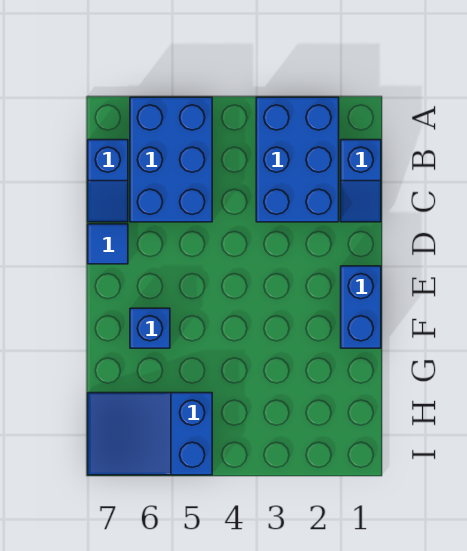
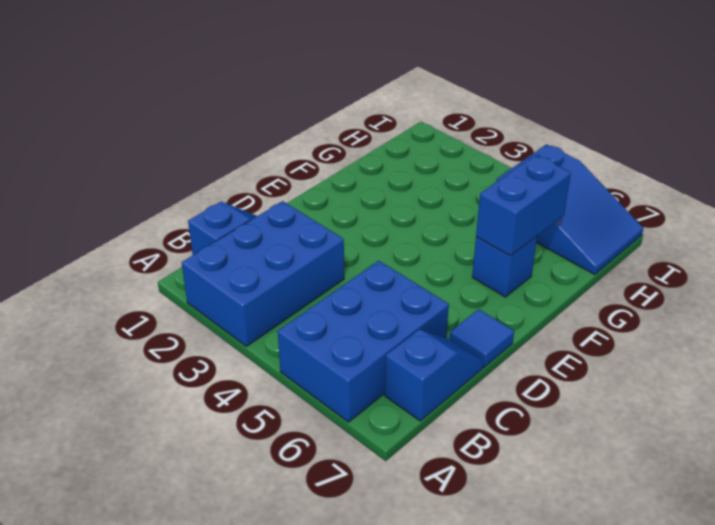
blue 1x2 brick [341,266,381,348] -> blue 1x2 brick moved to [476,155,571,256]

